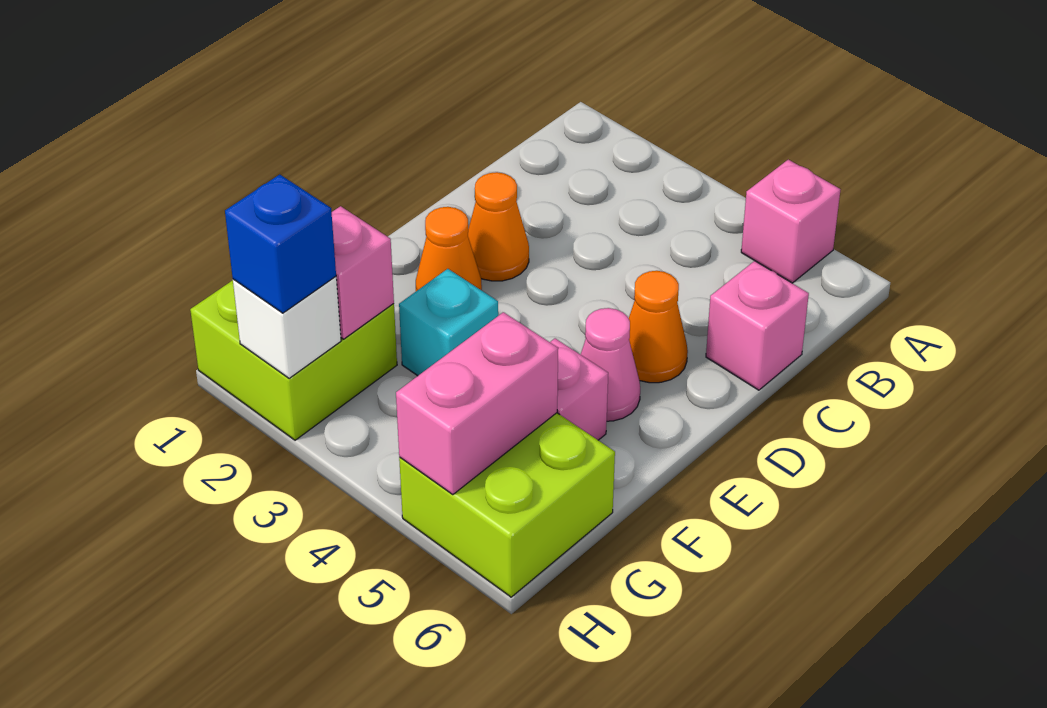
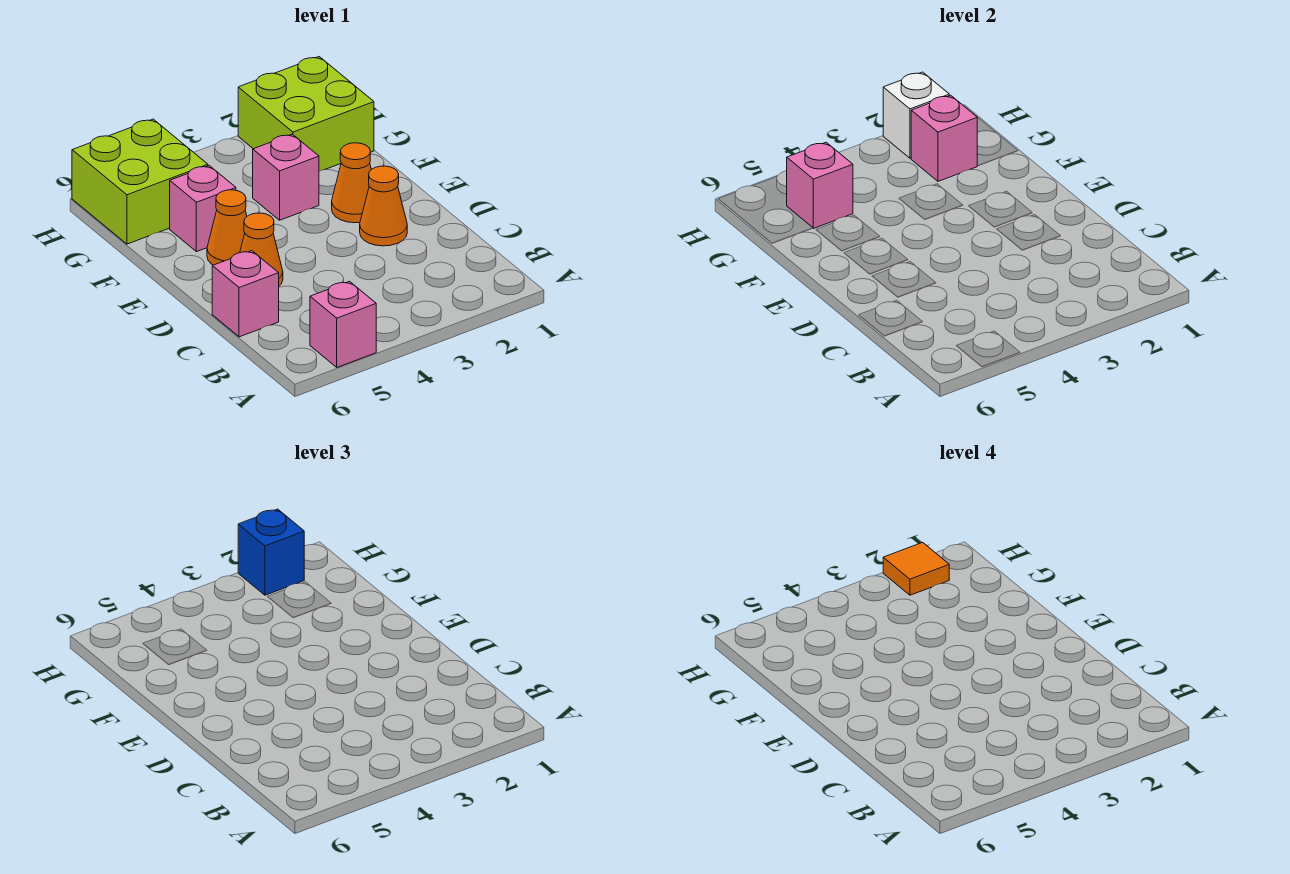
pink 1x1 cone [581,308,640,421] -> orange 1x1 cone [207,190,247,265]
cyan 1x1 brick [399,269,498,376] -> pink 1x1 brick [253,134,319,220]
pink 1x2 brick [396,312,558,495] -> pink 1x1 brick [787,142,853,228]
none -> orange 1x1 tile [883,542,949,595]

